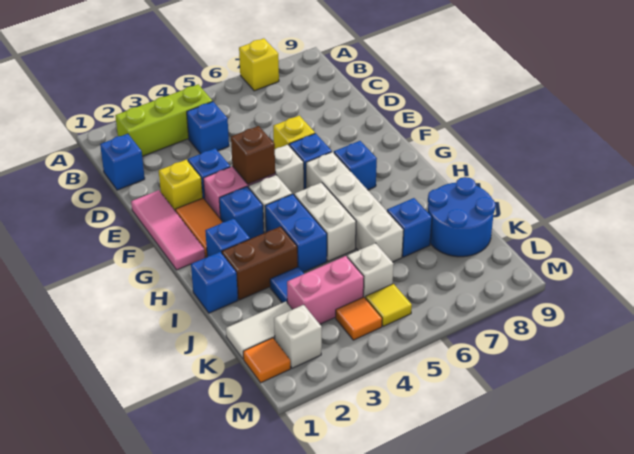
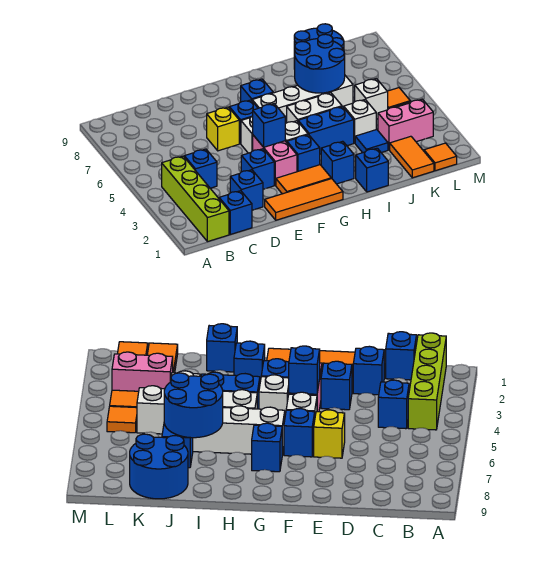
yellow 1x1 brick [239,38,279,91] -> none
lime 1x3 brick [115,84,212,156] -> lime 1x4 brick [162,156,229,242]
none -> blue 1x1 brick [230,170,263,210]
pink 1x3 tile [131,190,205,270] -> orange 1x3 tile [265,178,343,220]
yellow 1x1 brick [159,160,203,211] -> none
brown 1x1 brick [231,126,275,184] -> blue 1x1 brick [253,104,285,147]
brown 1x2 brick [222,227,298,300] -> none
none -> blue 2x2 round brick [295,34,345,93]
white 1x2 tile [226,302,292,359] -> orange 1x2 tile [390,136,434,178]
pink 1x2 brick [287,256,364,324] -> pink 1x2 brick turned to [378,99,433,150]
white 1x1 brick [274,305,322,368] -> white 1x1 brick moved to [344,100,376,143]
yellow 1x1 tile [366,284,412,326] -> orange 1x1 tile [387,88,410,109]

